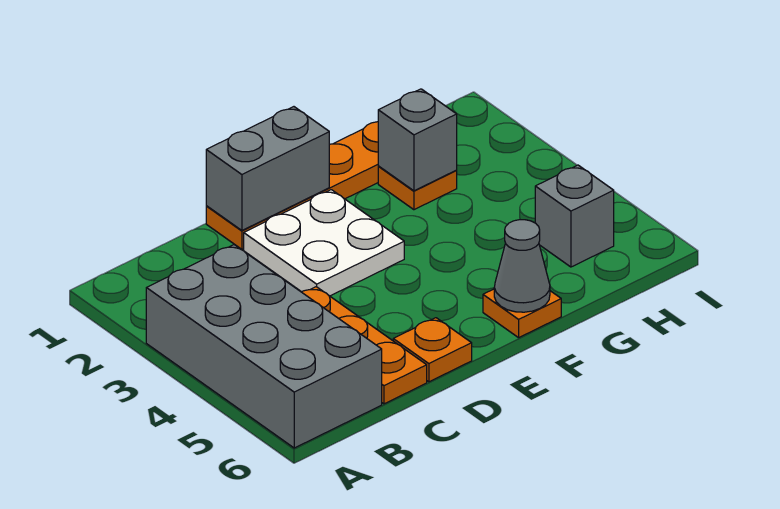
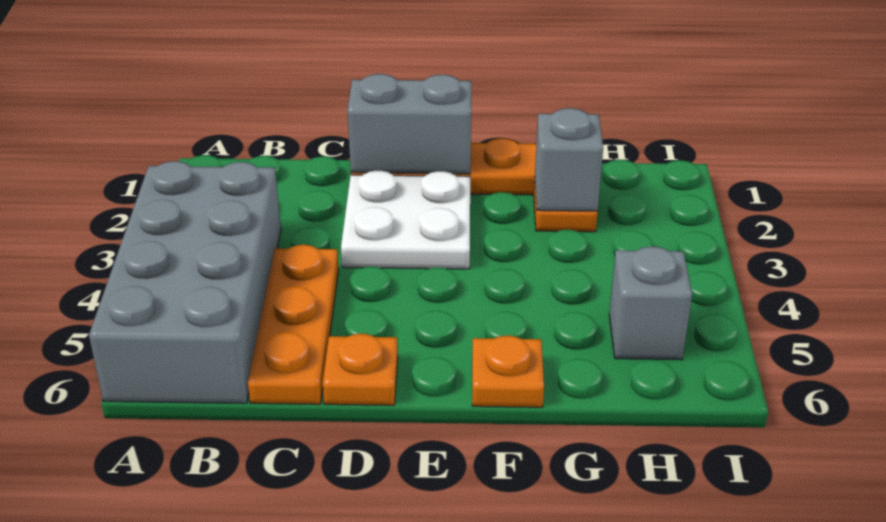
grey 1x1 cone [494,220,550,312] -> none

